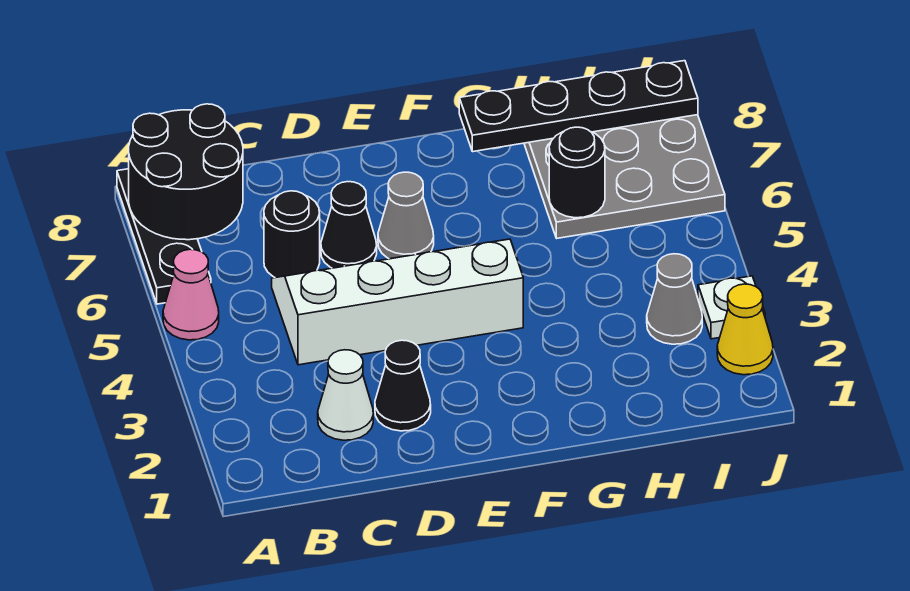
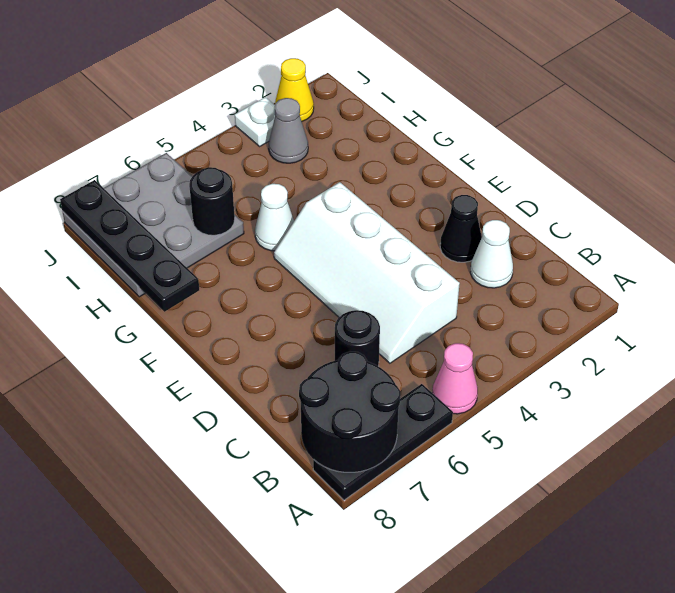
black 1x1 cone [321,182,377,268] -> none
grey 1x1 cone [378,172,434,259] -> none
none -> white 1x1 cone [255,184,294,251]

